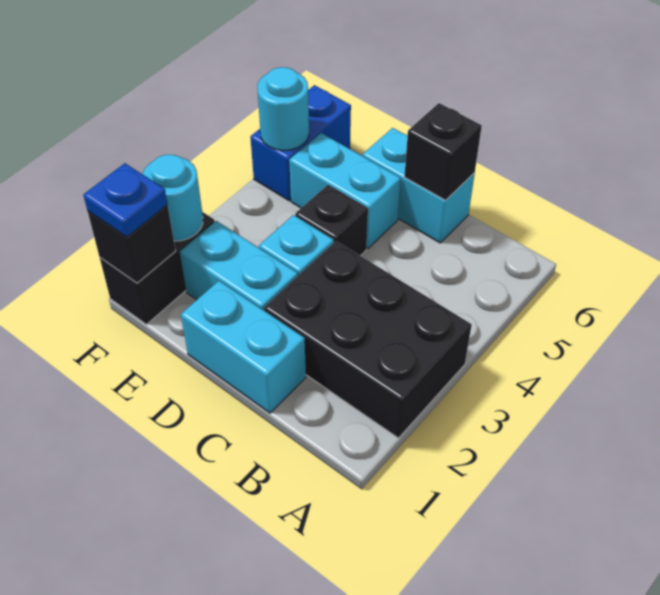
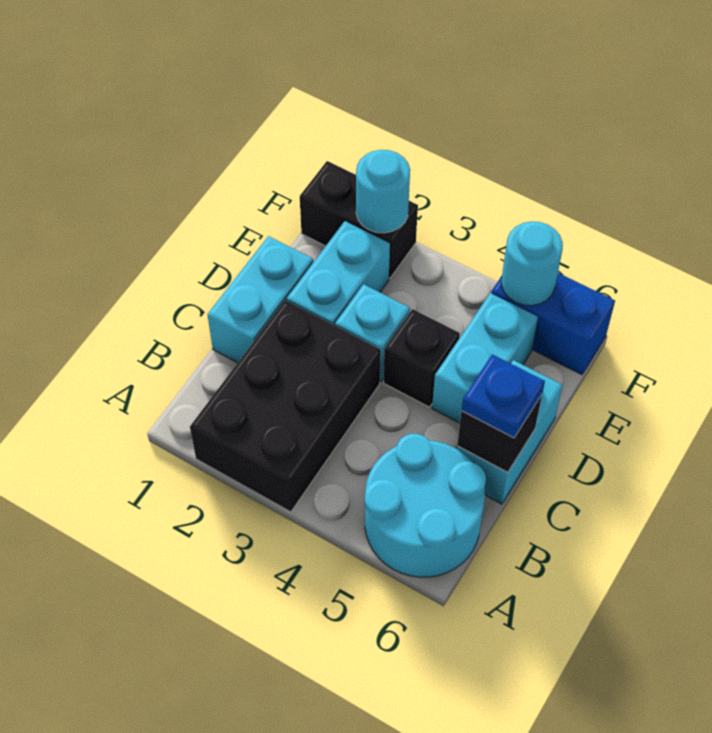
none -> cyan 2x2 round brick [365,434,486,577]
black 1x1 brick [88,205,176,283] -> none
blue 1x1 plate [83,163,168,237] -> blue 1x1 plate moved to [462,354,545,438]

